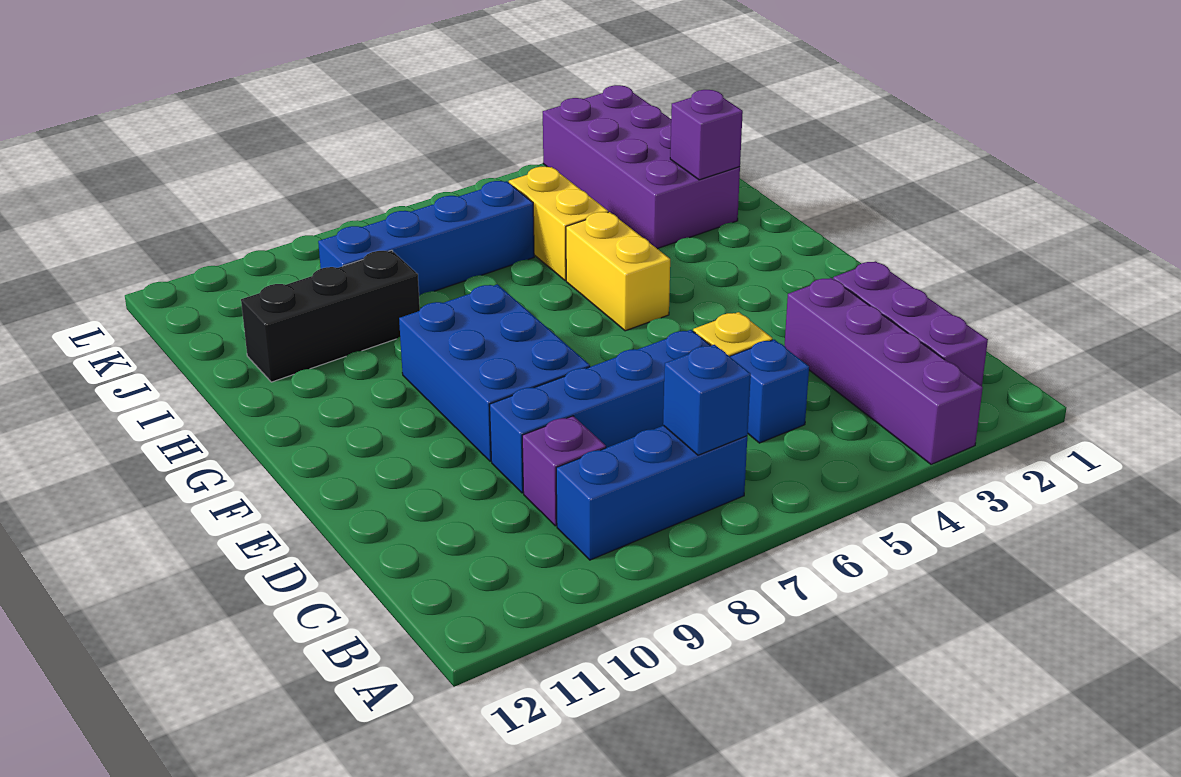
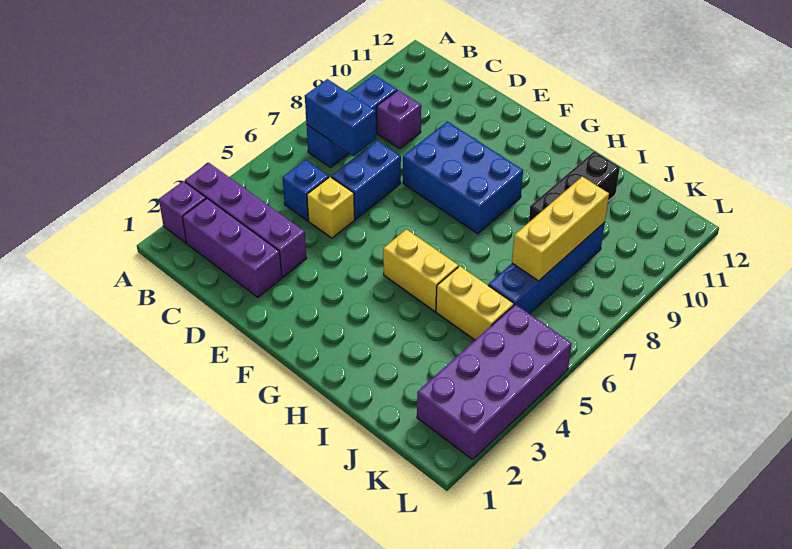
blue 1x1 brick [663,345,751,455] -> blue 1x2 brick [305,79,376,156]
blue 1x4 brick [490,330,711,493] -> blue 1x2 brick [331,141,401,219]
purple 2x4 brick [543,85,740,249] -> purple 2x4 brick turned to [417,304,572,460]
purple 1x1 brick [670,90,743,180] -> purple 1x1 brick moved to [159,181,206,243]
none -> yellow 1x3 brick [512,177,609,281]

